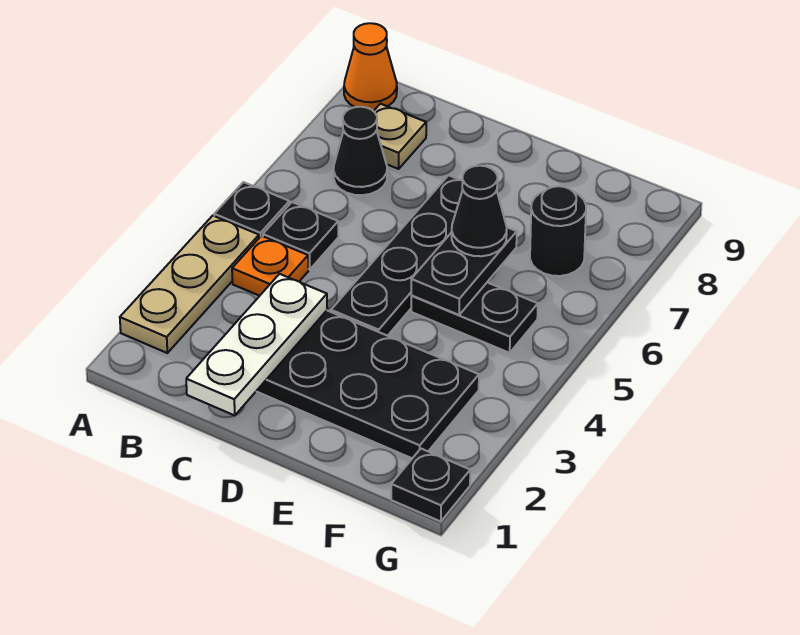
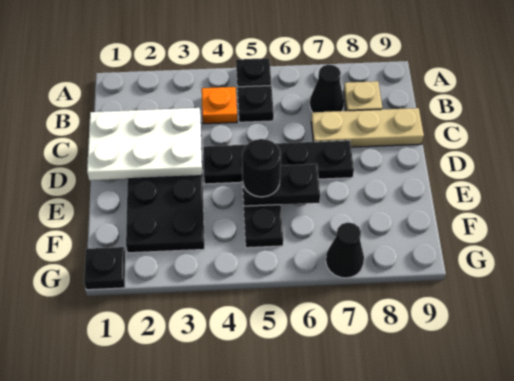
tan 1x3 plate [120,216,259,353] -> tan 1x3 plate moved to [311,108,424,147]
orange 1x1 cone [344,23,397,110] -> none
white 1x3 plate [186,274,327,416] -> white 2x3 plate [87,108,202,180]
black 1x1 cone [452,166,507,256] -> black 1x1 cone moved to [326,222,364,278]
black 1x1 round brick [530,186,586,276] -> black 1x1 round brick moved to [242,139,281,197]

